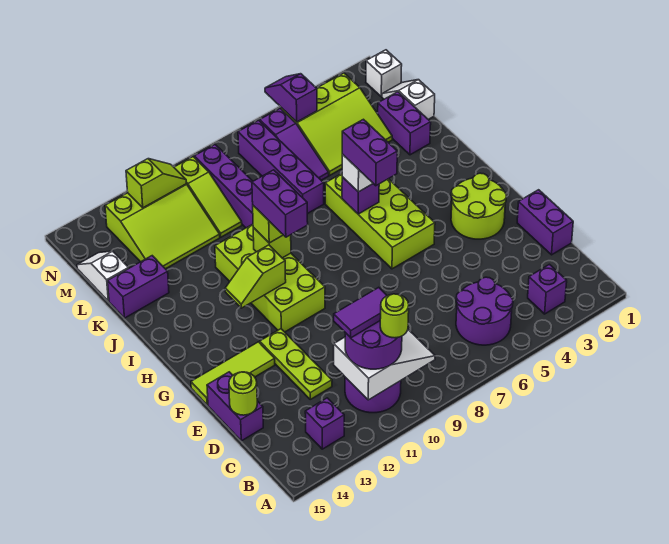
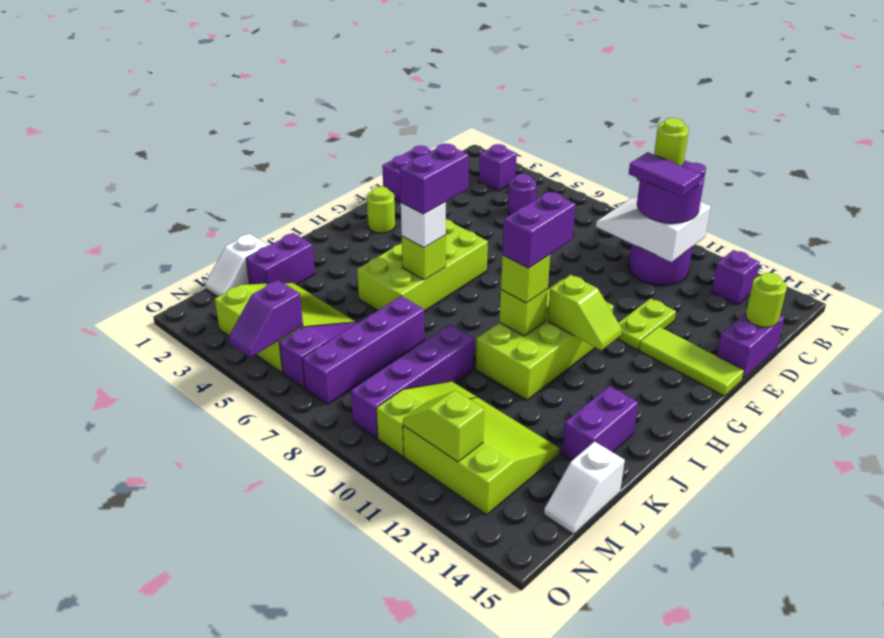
purple 2x2 round brick [456,277,513,345] -> purple 1x1 round brick [508,174,536,215]
lime 1x3 plate [260,329,332,399] -> lime 1x2 plate [617,298,676,350]
lime 2x2 round brick [451,173,506,239] -> lime 1x1 round brick [367,187,395,233]
purple 1x1 brick [342,177,379,214] -> lime 1x1 brick [402,236,446,280]
purple 1x2 brick [108,256,169,318] -> purple 1x2 brick turned to [562,386,638,460]
white 1x1 brick [366,50,402,97] -> none

